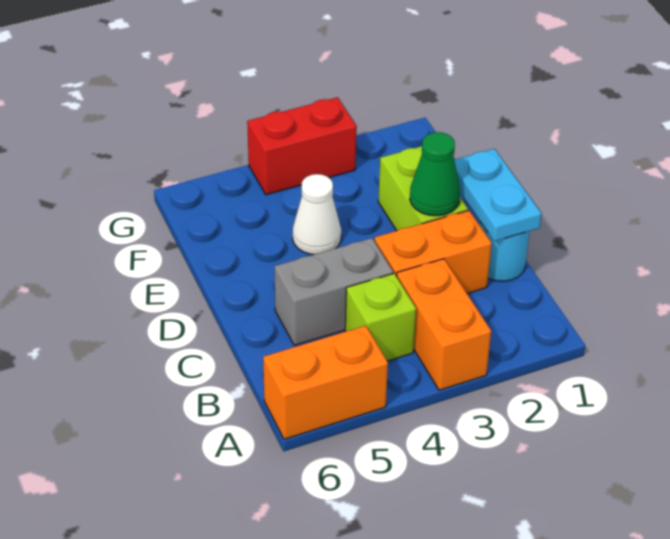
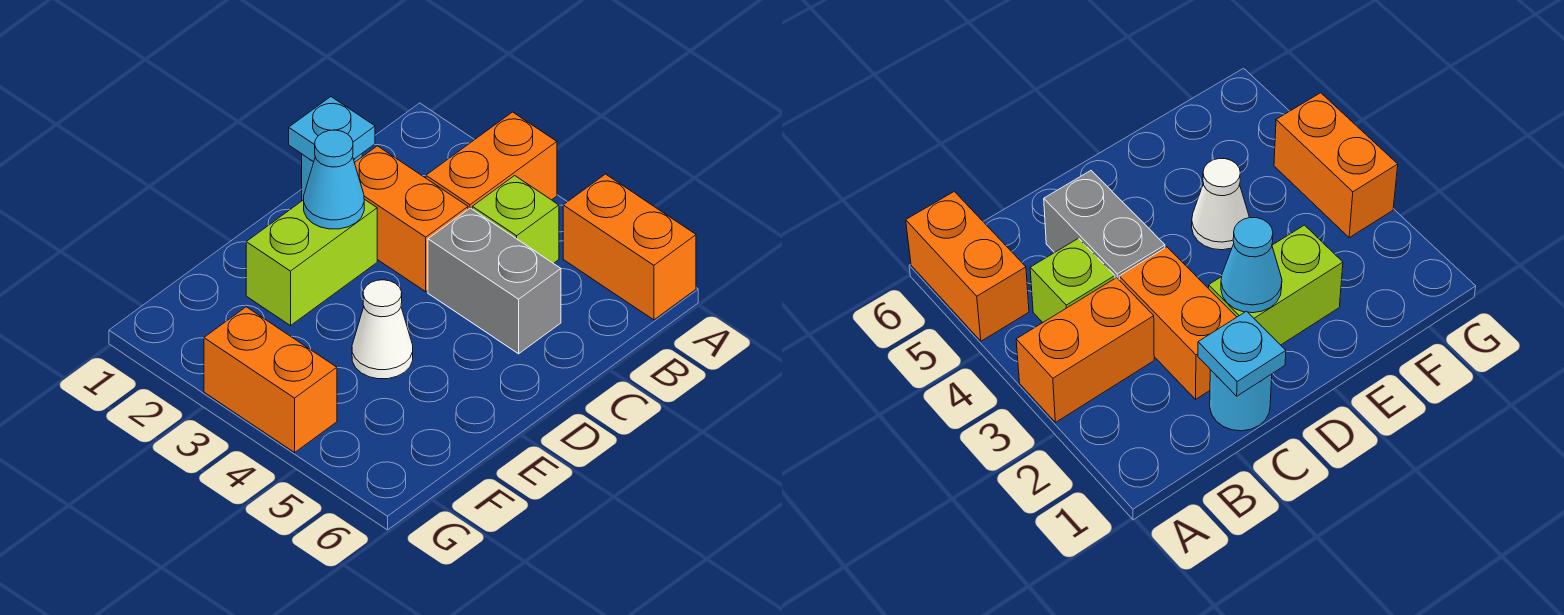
cyan 1x2 plate [454,149,542,241] -> cyan 1x1 plate [289,97,375,162]
green 1x1 cone [410,132,460,216] -> cyan 1x1 cone [304,130,364,229]
red 1x2 brick [247,97,357,195] -> orange 1x2 brick [204,307,337,452]

